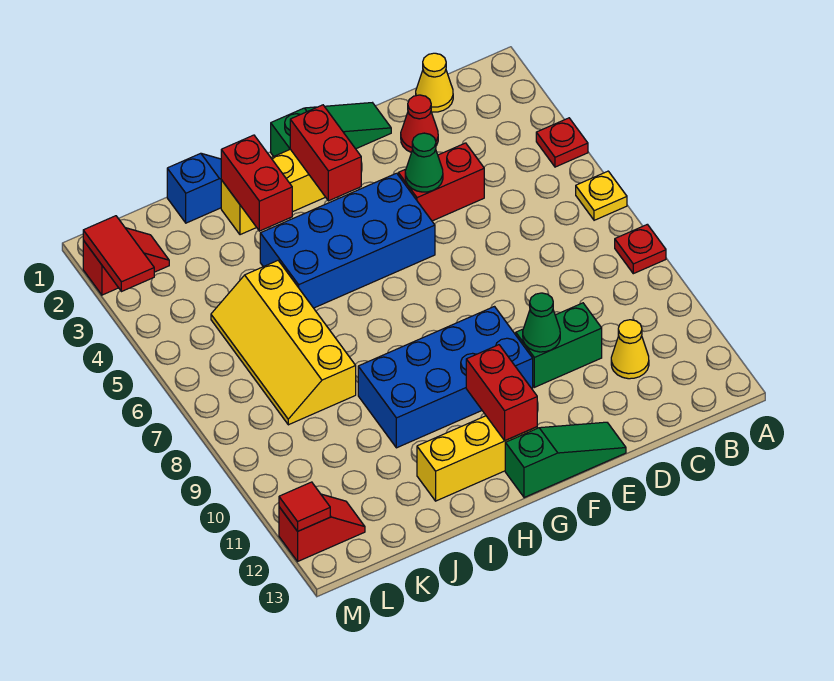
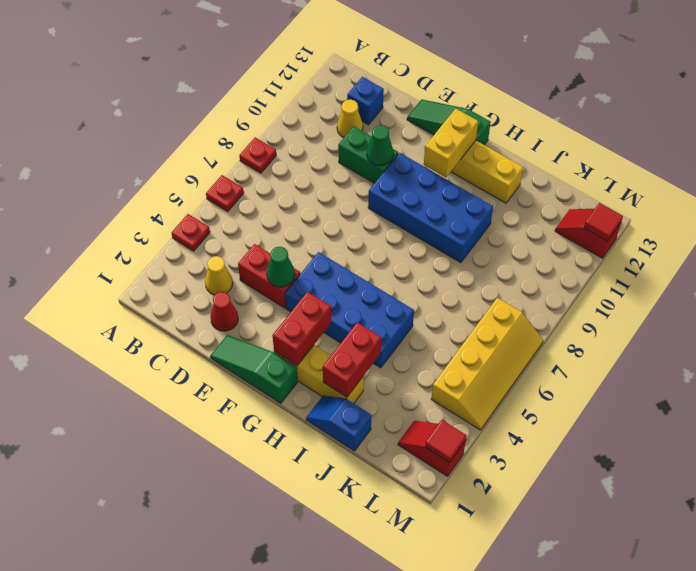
yellow 1x1 plate [576,171,627,220] -> red 1x1 plate [206,175,244,211]
yellow 1x1 cone [416,53,453,112] -> yellow 1x1 cone moved to [205,256,233,295]
none -> blue 1x1 brick [347,77,384,125]
red 1x2 brick [466,345,537,441] -> yellow 1x2 brick [424,109,478,177]
yellow 2x4 slope [211,261,356,425] -> yellow 2x4 slope moved to [431,298,543,430]
red 1x2 tile [83,216,154,292] -> red 1x1 tile [425,420,467,462]

